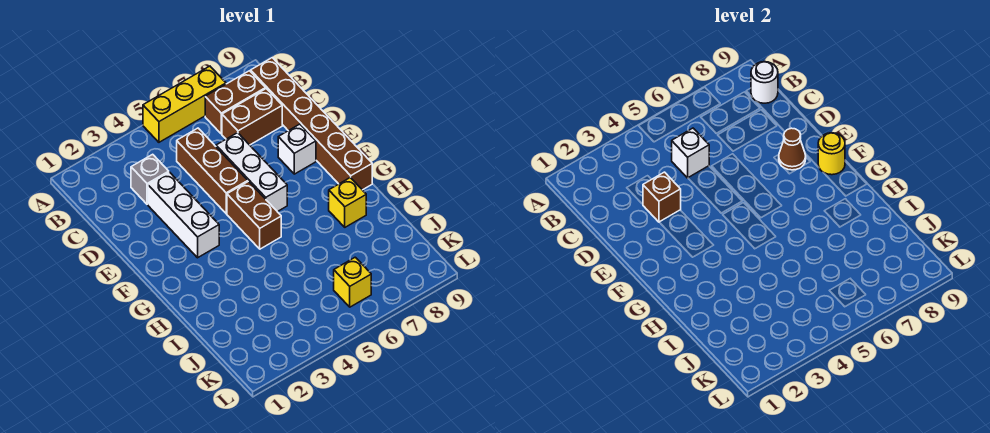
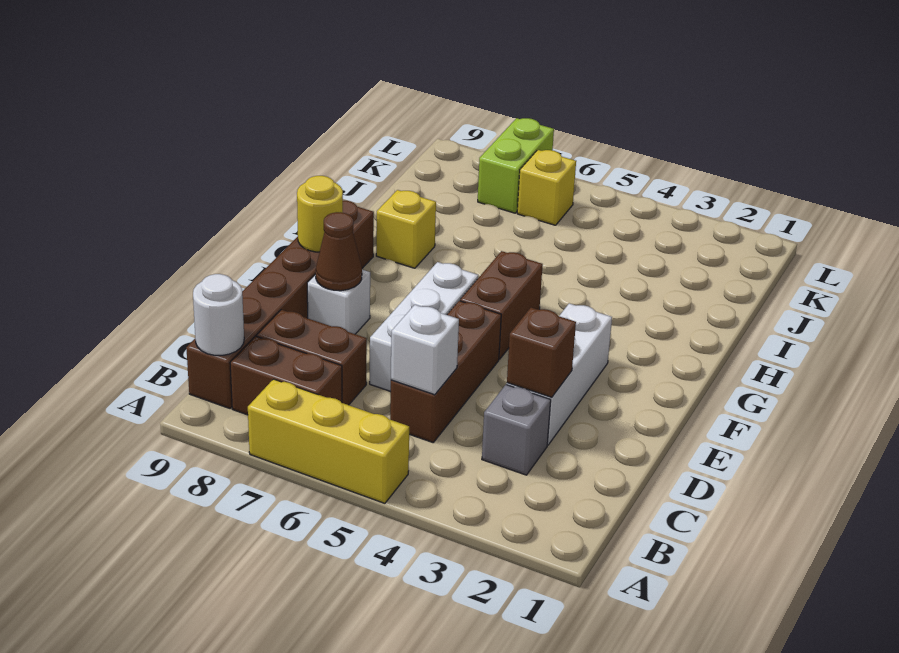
none -> lime 1x2 brick [478,118,554,213]

